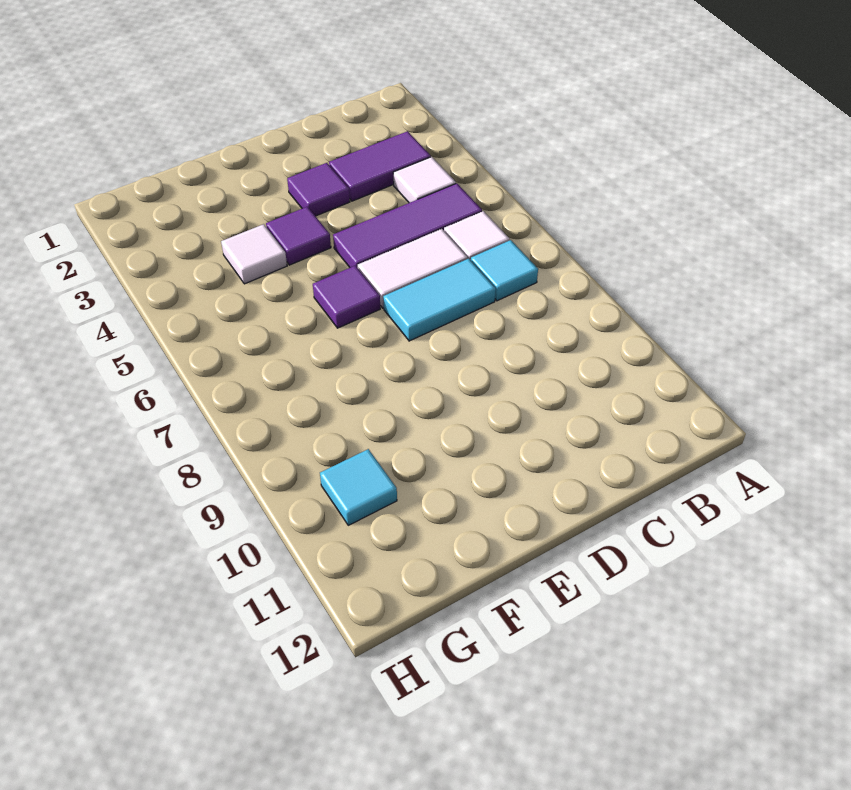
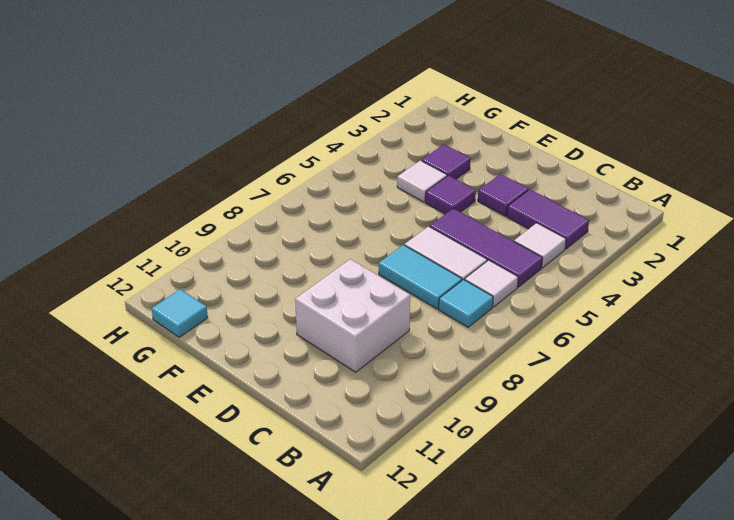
none -> white 2x2 brick [295,259,410,372]
purple 1x1 tile [313,266,380,328] -> purple 1x1 tile moved to [422,144,471,179]
cyan 1x1 tile [320,449,397,525] -> cyan 1x1 tile moved to [152,289,208,337]

